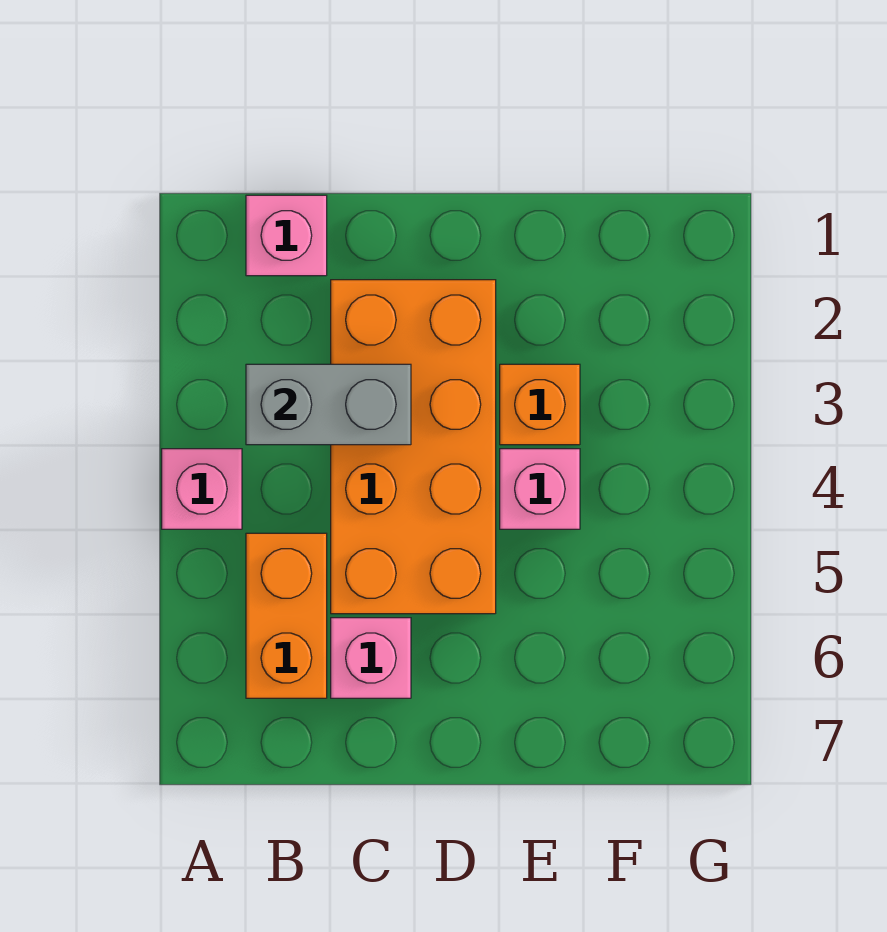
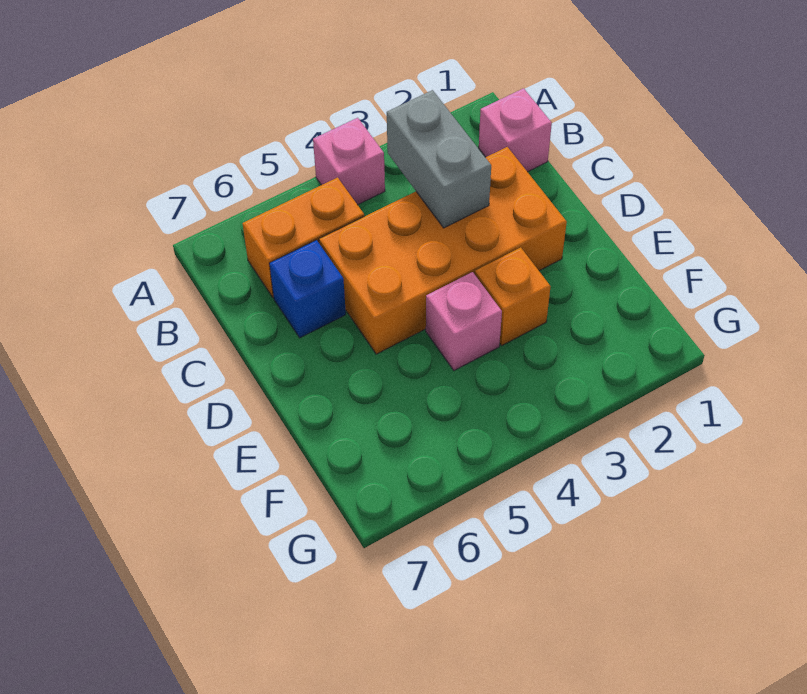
pink 1x1 brick [331,618,411,698] -> blue 1x1 brick [269,240,346,338]

